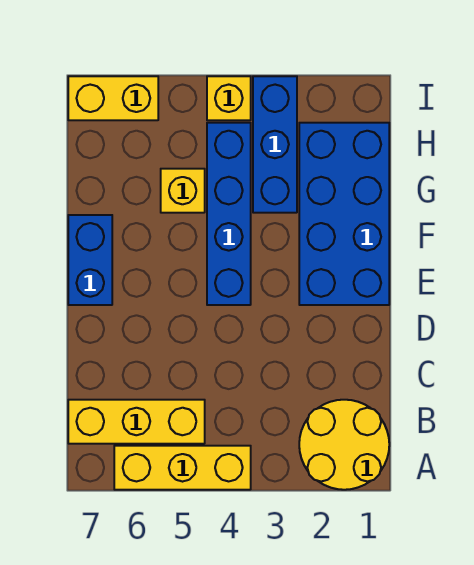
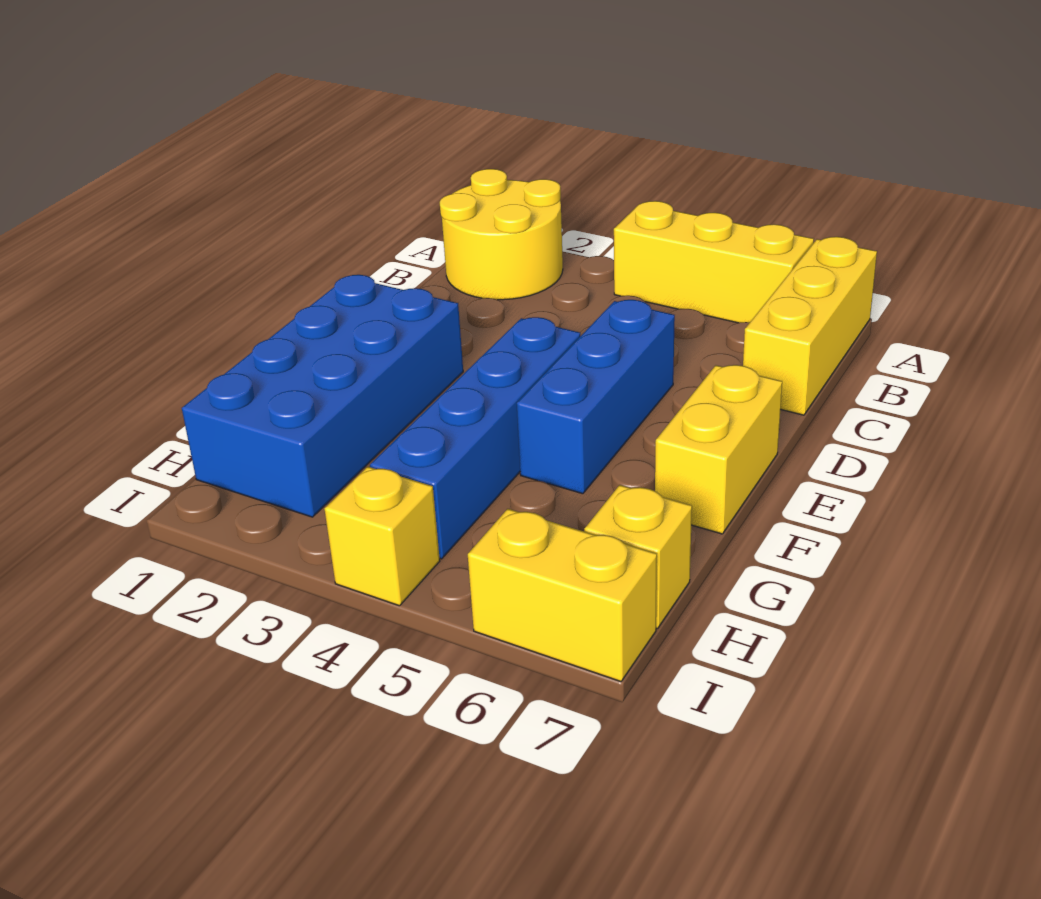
yellow 1x3 brick [68,400,205,444] -> yellow 1x3 brick turned to [743,237,877,415]
blue 1x2 brick [68,215,112,305] -> yellow 1x2 brick [655,365,782,534]
blue 1x3 brick [253,76,297,213] -> blue 1x3 brick moved to [517,300,675,494]
yellow 1x1 brick [161,169,205,213] -> yellow 1x1 brick moved to [584,485,692,629]

